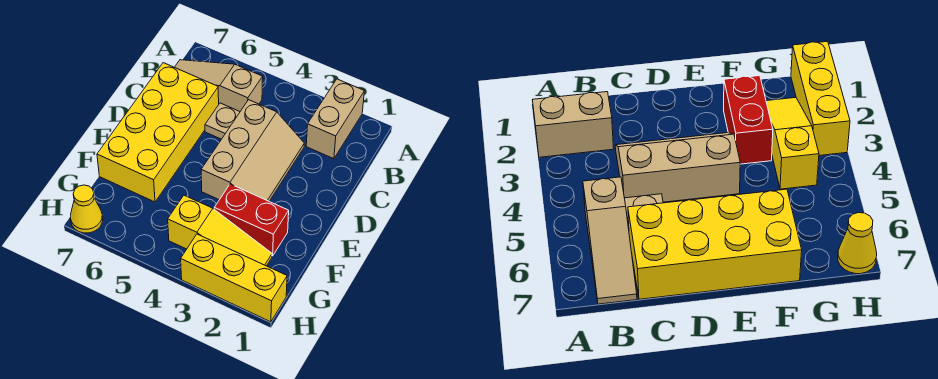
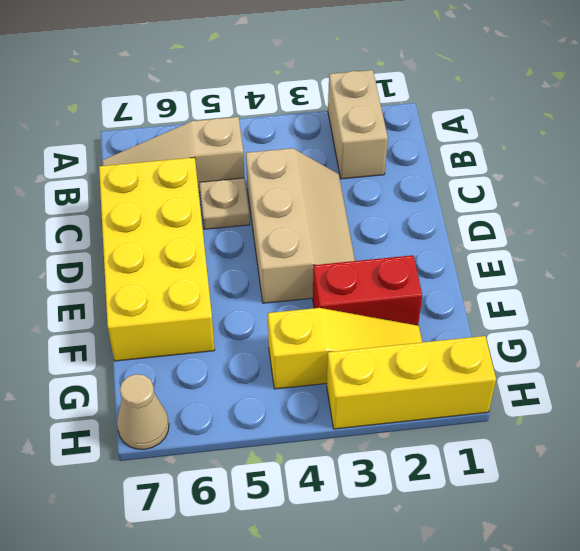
yellow 1x1 cone [70,185,103,233] -> tan 1x1 cone [117,374,169,449]

